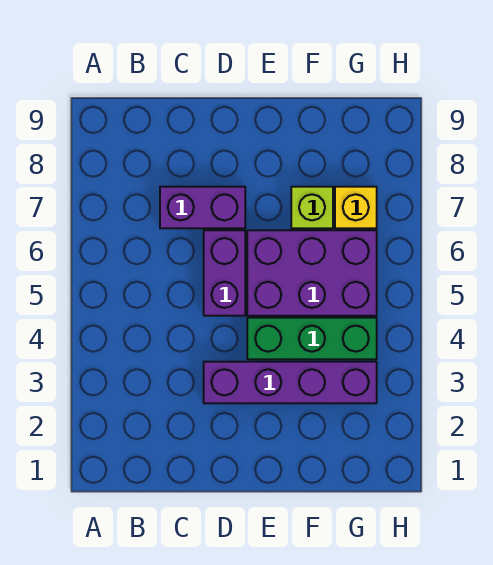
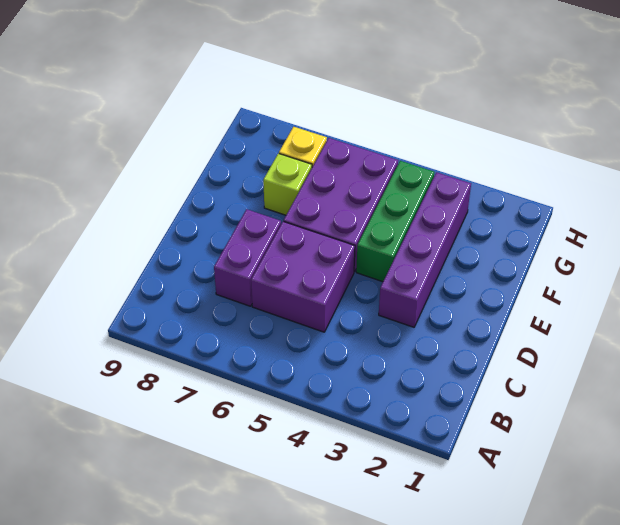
purple 1x2 brick [204,230,245,316] -> purple 2x2 brick [251,221,355,332]

